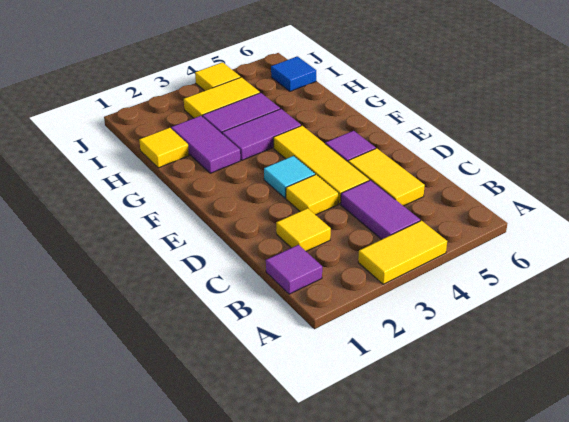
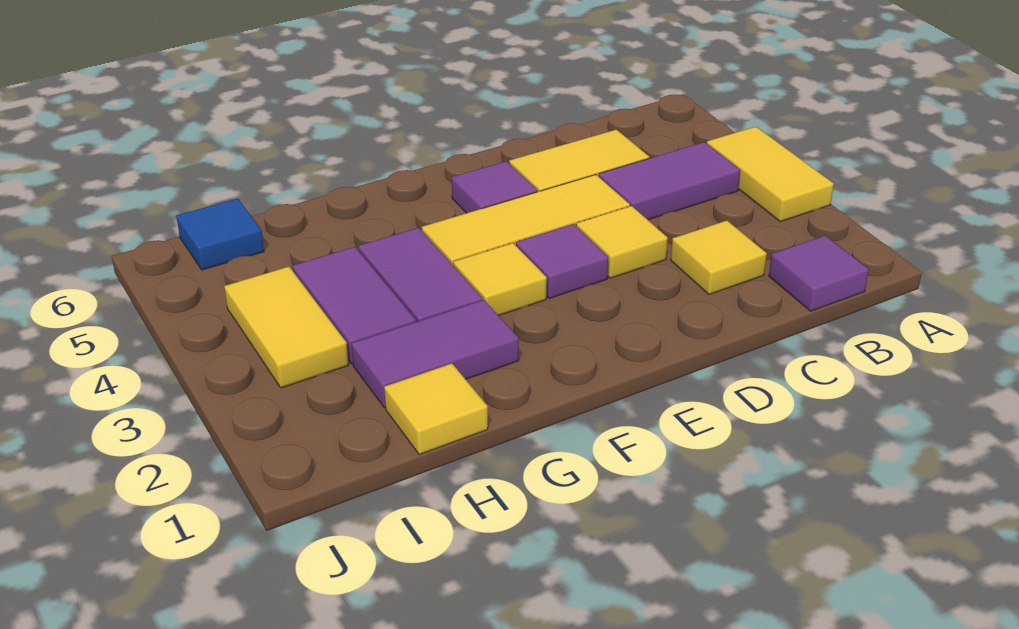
cyan 1x1 tile [264,156,315,198] -> purple 1x1 tile [516,224,608,298]
yellow 1x1 tile [195,62,240,91] -> yellow 1x1 tile moved to [453,243,547,316]

